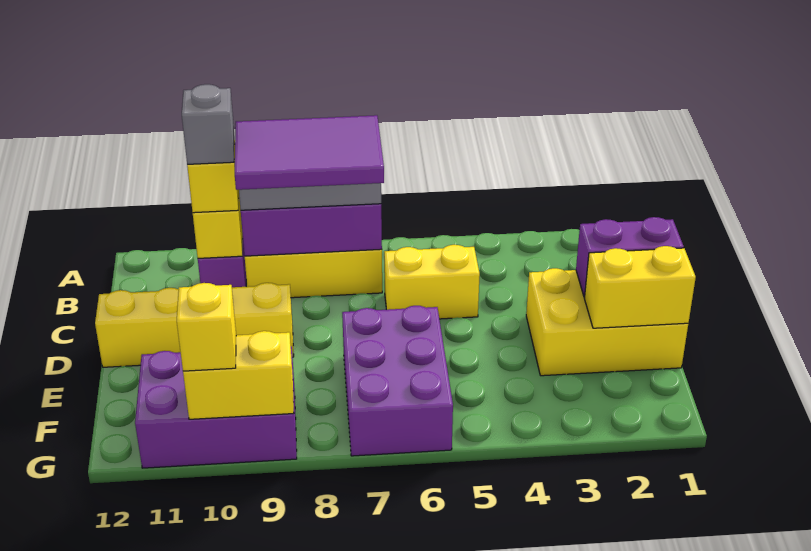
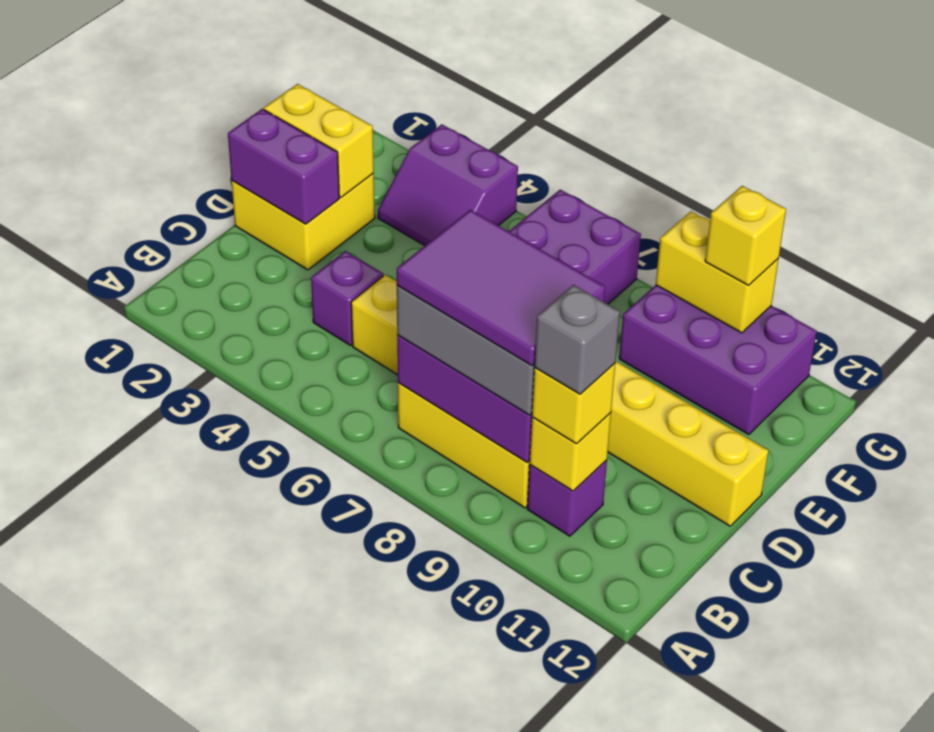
none -> purple 1x1 brick [311,251,383,345]
yellow 2x3 brick [526,268,688,376] -> yellow 2x2 brick [232,174,375,270]
none -> purple 2x2 slope [378,124,518,246]

